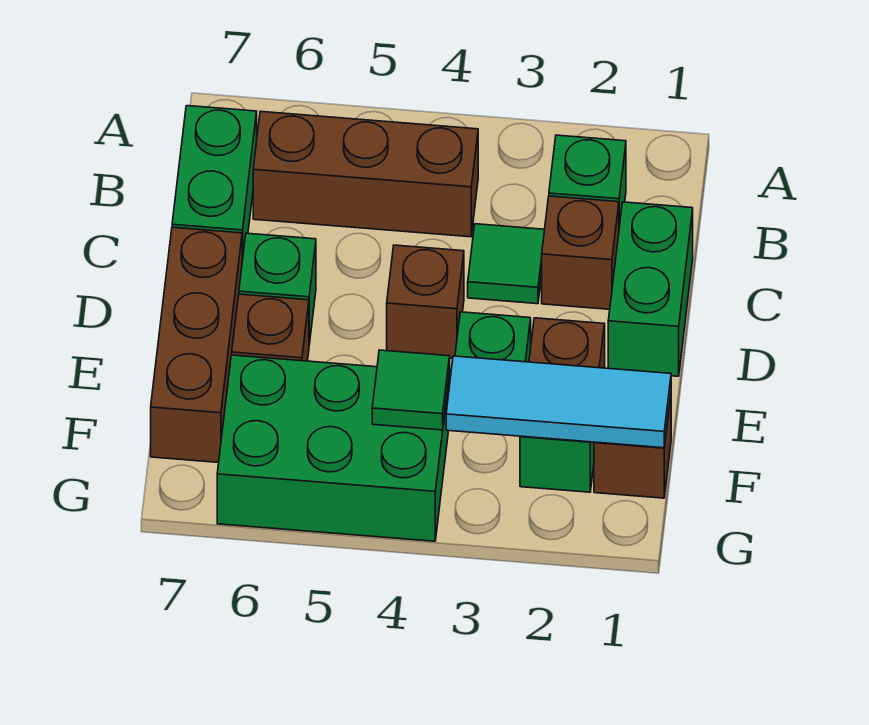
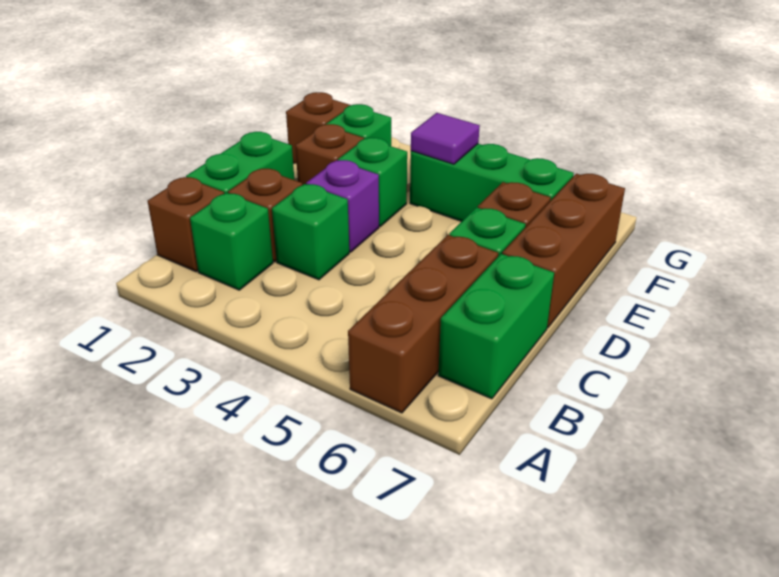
brown 1x3 brick [253,111,478,237] -> brown 1x3 brick turned to [348,235,498,413]
green 1x1 tile [468,224,545,304] -> green 1x1 brick [272,184,349,280]
none -> purple 1x1 brick [306,160,379,252]
brown 1x1 brick [387,245,464,358] -> brown 1x1 brick moved to [148,177,224,272]
cyan 1x3 tile [446,356,671,448] -> none
green 2x3 brick [217,355,450,541] -> green 1x3 brick [410,144,574,222]
green 1x1 tile [372,350,450,430] -> purple 1x1 tile [411,113,480,164]

